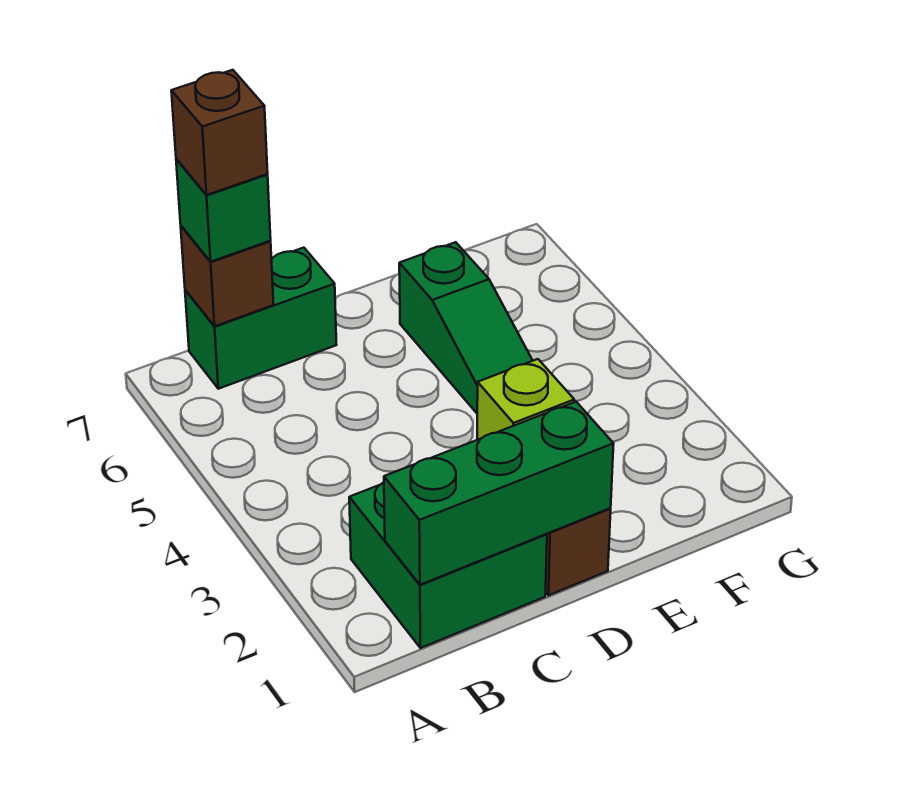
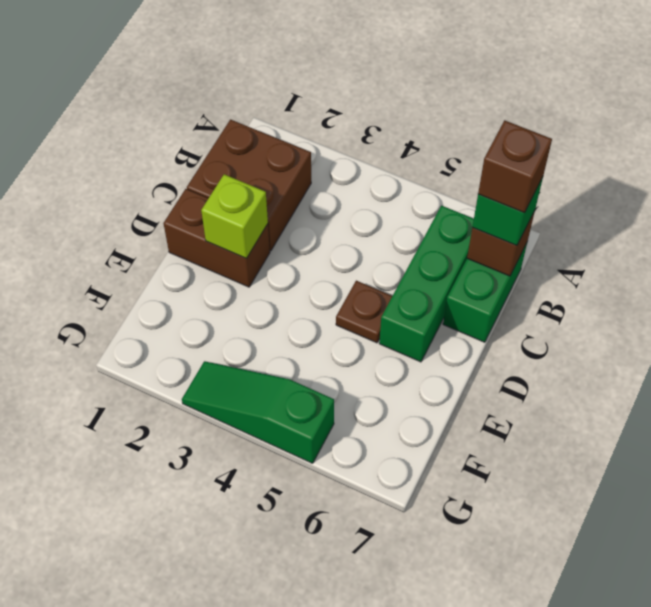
green 2x2 brick [349,482,547,648] -> brown 2x2 brick [187,120,311,251]
green 1x3 brick [384,402,614,585] -> green 1x3 brick moved to [379,206,474,362]
none -> brown 1x1 plate [336,281,392,343]
green 1x3 slope [399,242,533,413] -> green 1x3 slope moved to [182,361,334,463]

